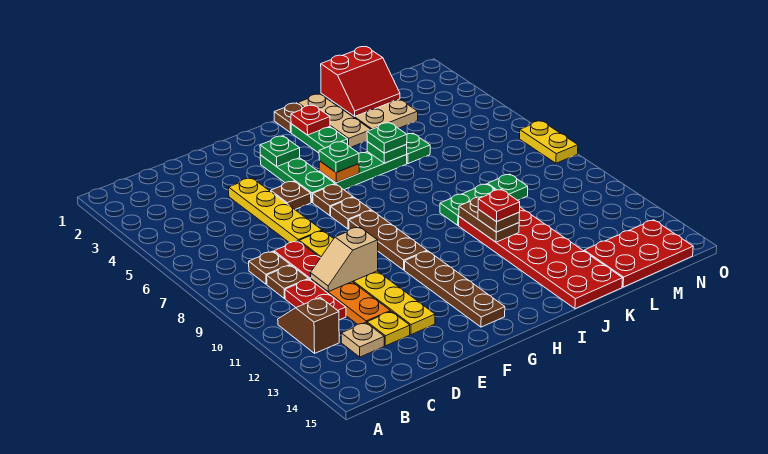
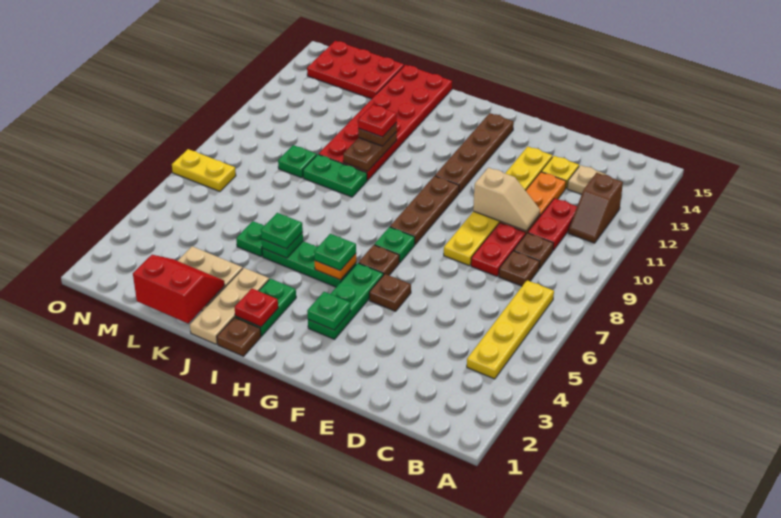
yellow 1x4 plate [229,178,322,243] -> yellow 1x4 plate moved to [467,280,554,379]
brown 1x1 plate [331,197,371,229] -> green 1x1 plate [374,227,415,263]
yellow 1x2 plate [519,121,578,163] -> yellow 1x2 plate turned to [172,149,236,192]

